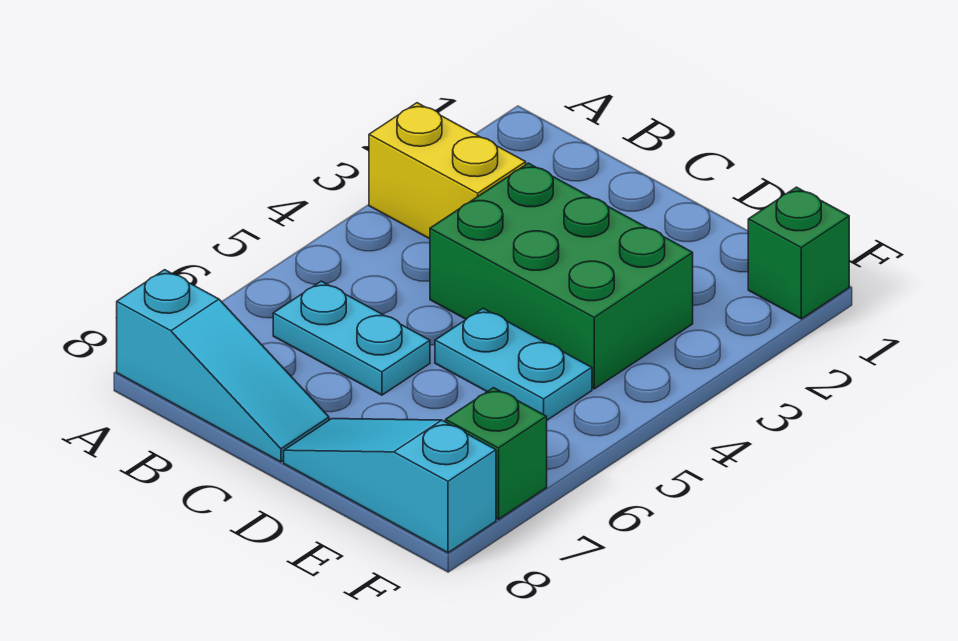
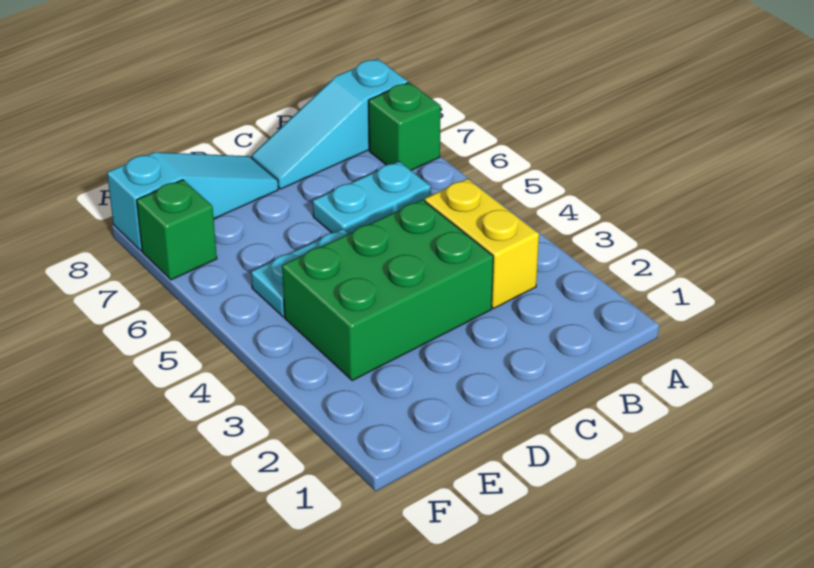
yellow 1x2 brick [369,103,526,239] -> yellow 1x2 brick turned to [425,179,539,308]
green 1x1 brick [748,187,849,319] -> green 1x1 brick moved to [369,82,441,170]

